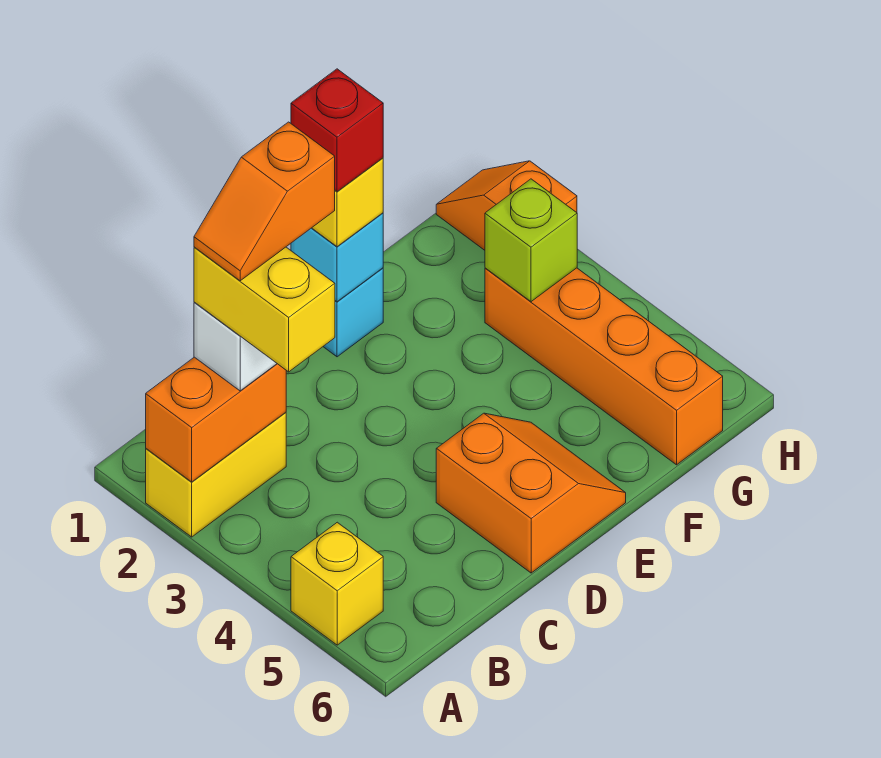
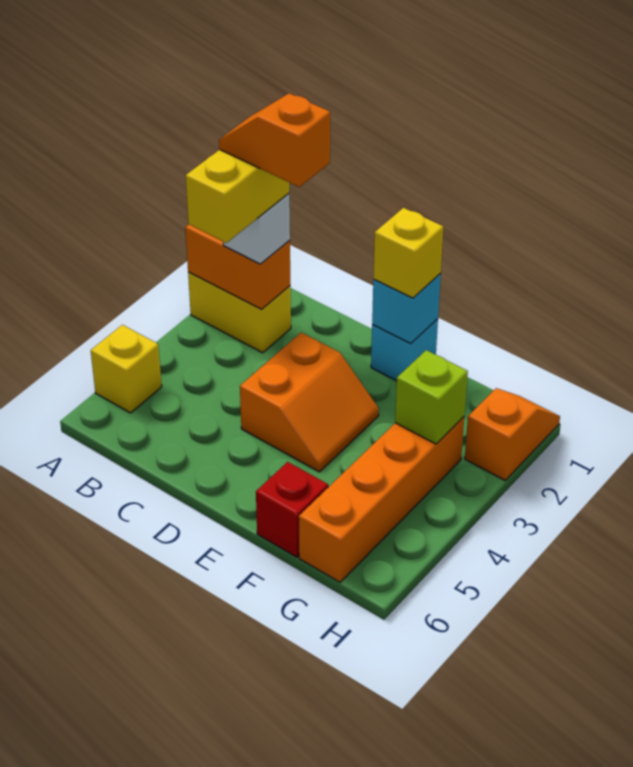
orange 2x2 slope [436,413,626,573] -> orange 2x2 slope moved to [240,333,379,472]
red 1x1 brick [291,69,383,192] -> red 1x1 brick moved to [256,462,328,557]

